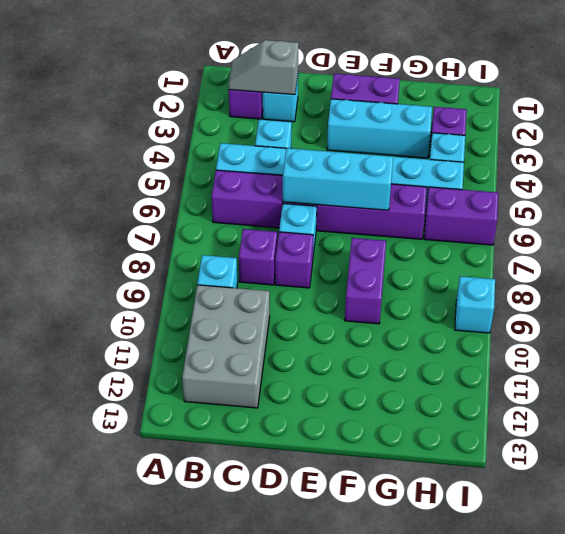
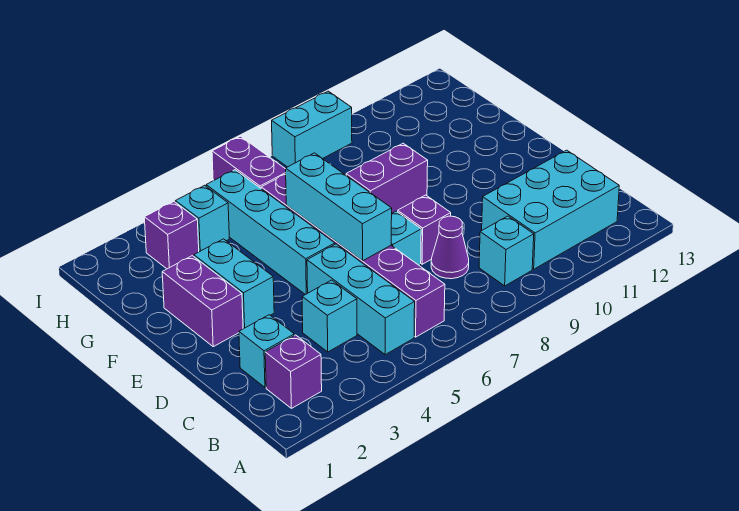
grey 1x2 slope [228,40,299,95] -> none
grey 2x3 brick [182,285,270,408] -> cyan 2x3 brick [482,150,619,269]
purple 1x1 brick [239,229,277,285] -> purple 1x1 cone [431,216,469,279]
cyan 1x3 brick [327,99,432,158] -> cyan 1x2 brick [194,239,274,329]
cyan 1x1 brick [455,276,495,333] -> cyan 1x2 brick [272,91,352,167]

